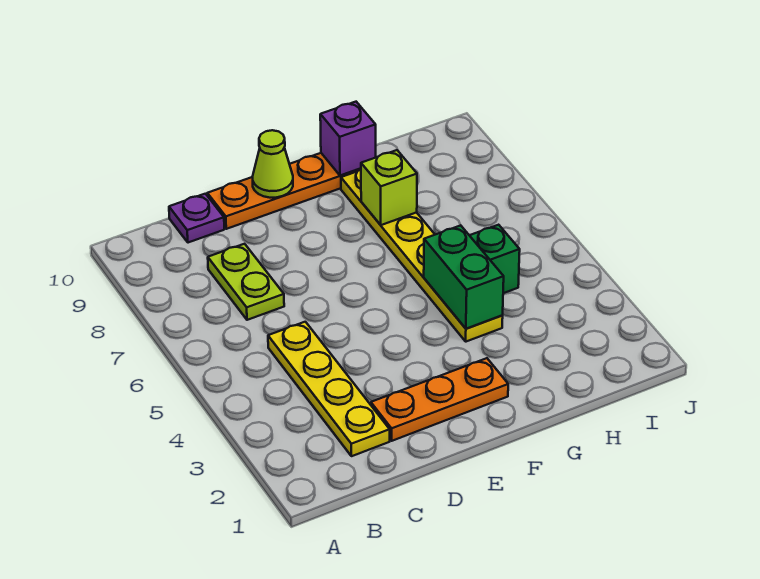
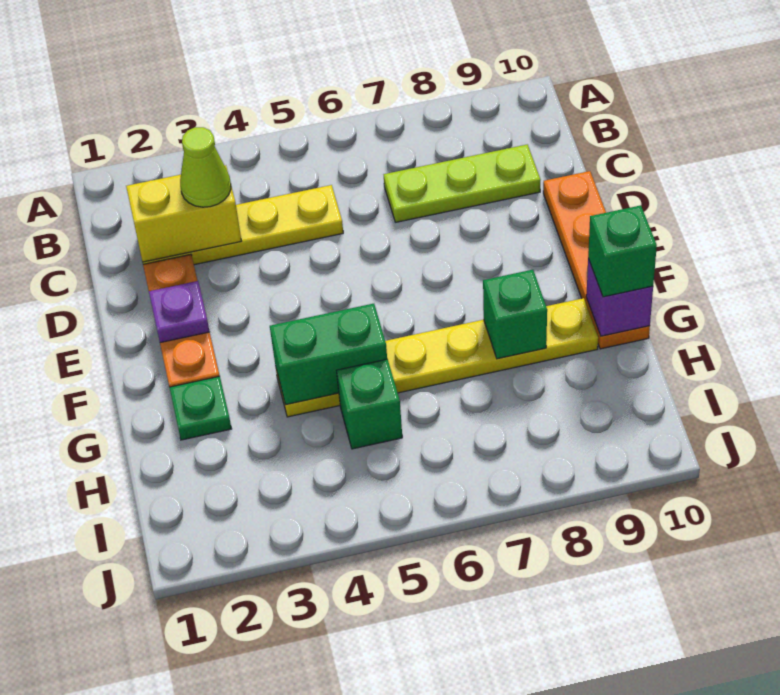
none -> yellow 1x2 brick [126,165,241,262]
lime 1x2 plate [208,244,284,320] -> lime 1x3 plate [384,144,541,222]
purple 1x1 plate [169,194,224,243] -> purple 1x1 plate moved to [149,281,209,343]
lime 1x1 cone [253,130,293,198] -> lime 1x1 cone moved to [180,127,231,207]
none -> green 1x1 plate [169,376,231,440]
lime 1x1 brick [361,150,417,225] -> green 1x1 brick [483,270,547,359]
none -> green 1x1 brick [588,205,657,297]

